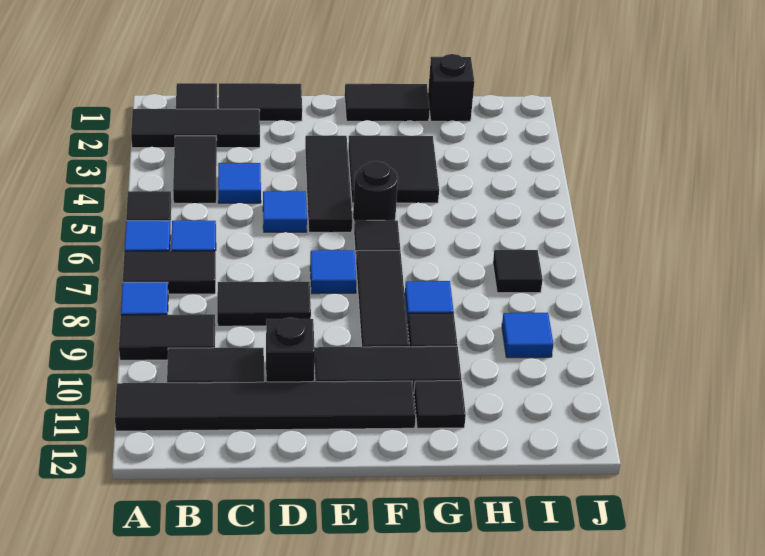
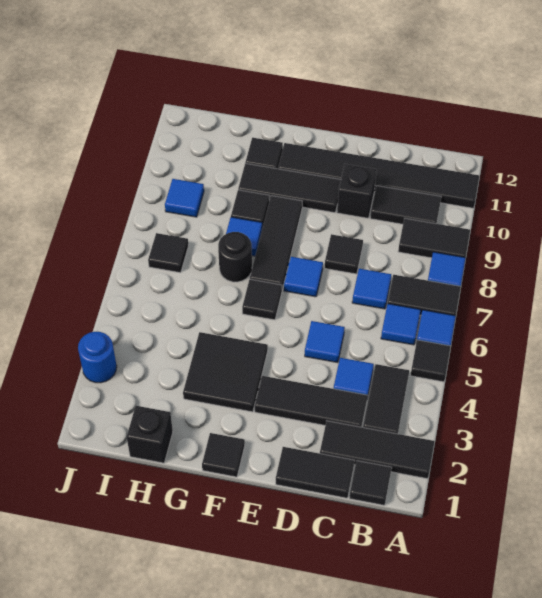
none -> blue 1x1 tile [352,269,391,309]
black 1x2 tile [217,282,311,326] -> black 1x1 tile [325,234,363,274]
black 1x3 tile [305,136,352,232] -> black 1x3 tile turned to [254,376,368,427]
black 1x2 tile [345,84,430,121] -> black 1x1 tile [202,433,245,477]
black 1x1 round brick [353,161,398,222] -> black 1x1 round brick moved to [218,232,252,282]
none -> blue 1x1 round brick [78,332,117,383]

